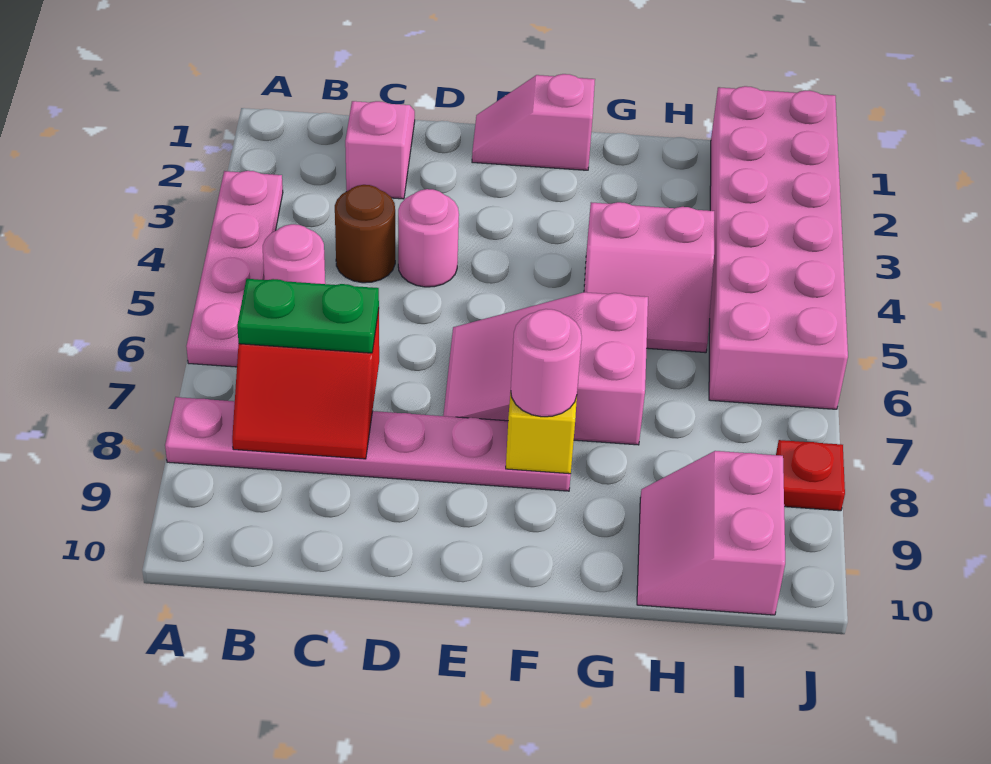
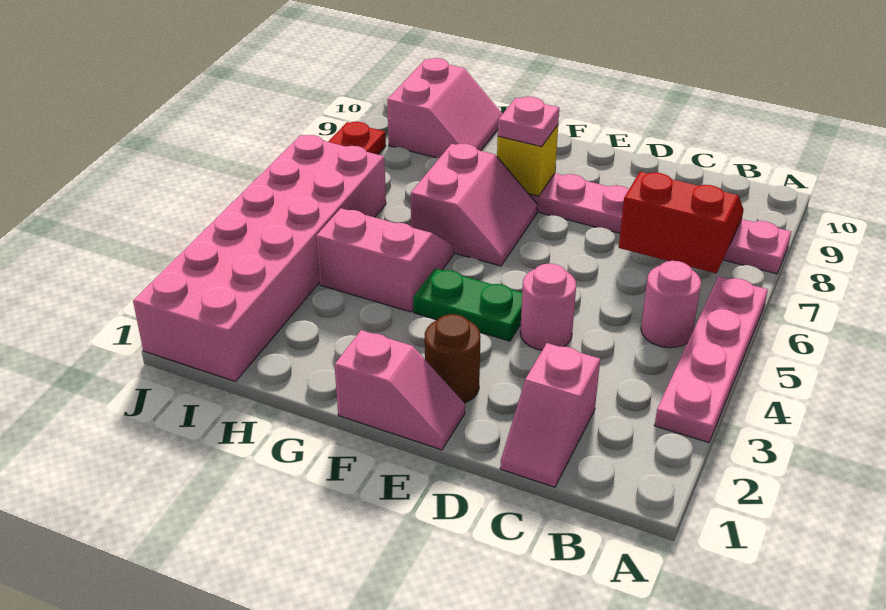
green 1x2 plate [237,279,379,353] -> green 1x2 plate moved to [413,268,522,341]
brown 1x1 round brick [335,185,395,283] -> brown 1x1 round brick moved to [425,314,480,403]
pink 2x3 slope [443,292,648,445] -> pink 2x2 slope [411,144,537,266]
pink 1x1 round brick [511,309,582,417] -> pink 1x1 plate [498,97,559,147]

